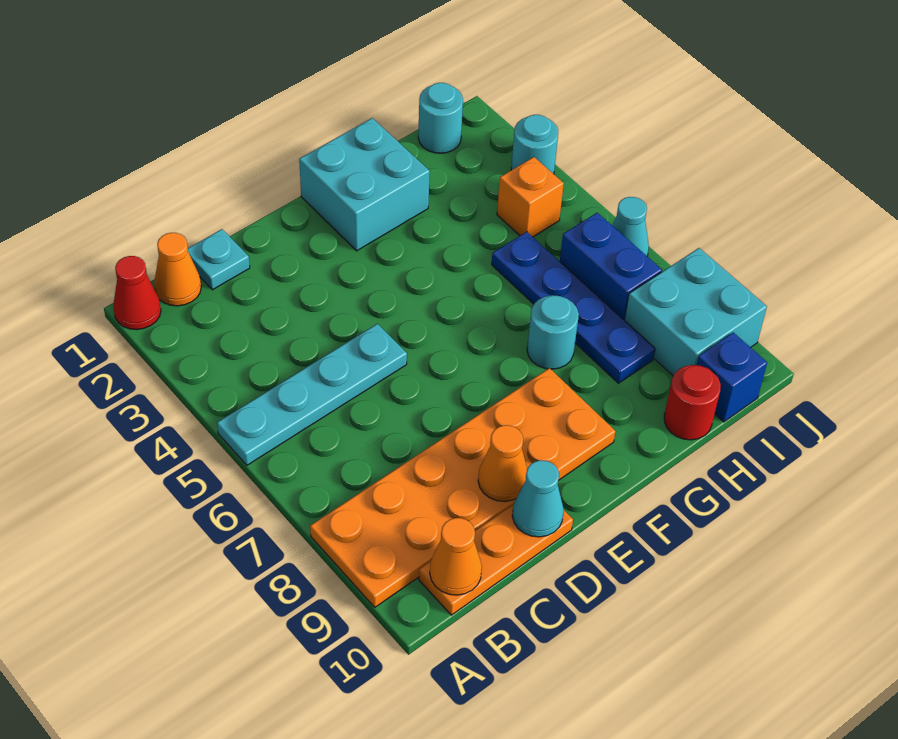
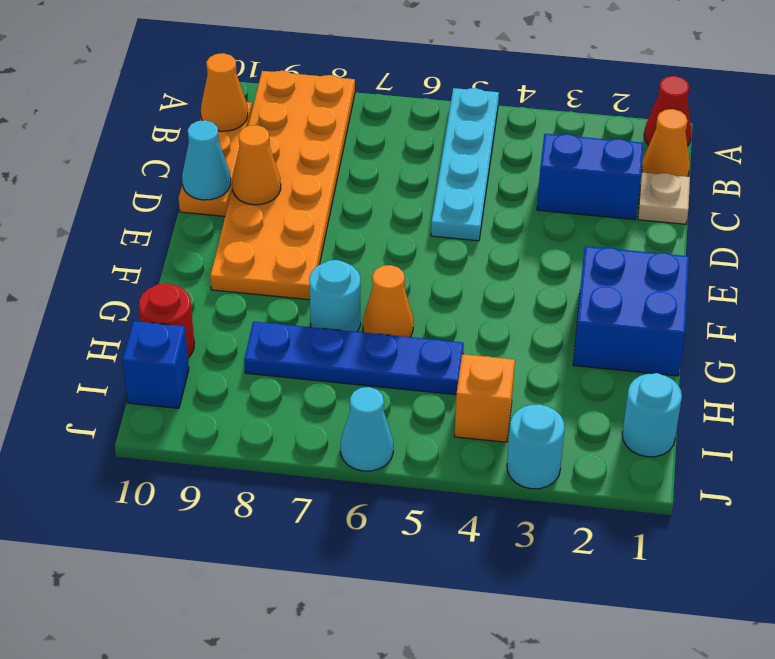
cyan 1x1 plate [188,229,250,290] -> tan 1x1 plate [638,173,690,224]
cyan 2x2 brick [299,118,430,251] -> blue 2x2 brick [573,246,689,376]
none -> orange 1x1 cone [363,265,413,337]
blue 1x2 brick [560,213,662,321] -> blue 1x2 brick moved to [537,134,643,219]
cyan 2x2 brick [625,248,767,376] -> none

